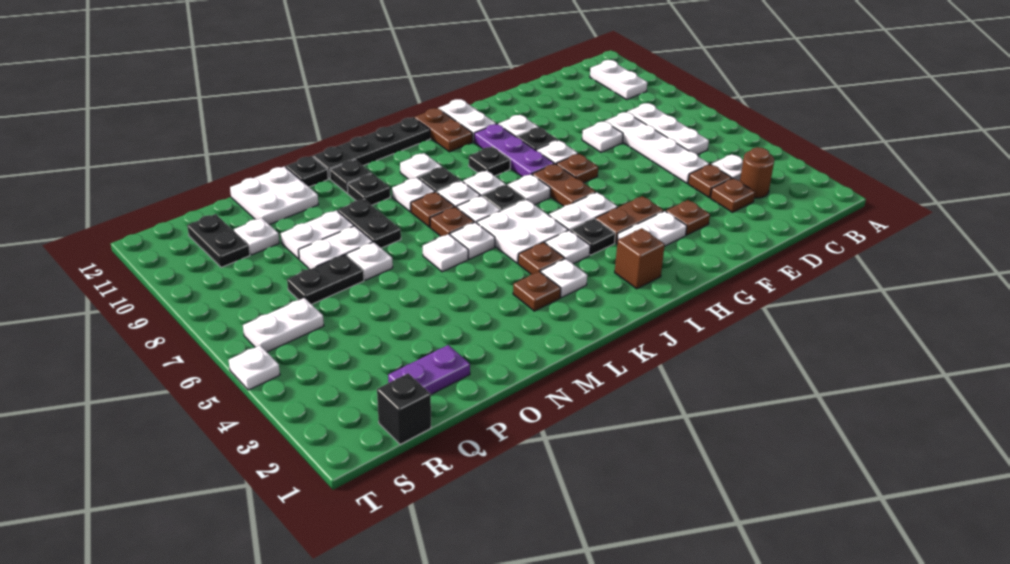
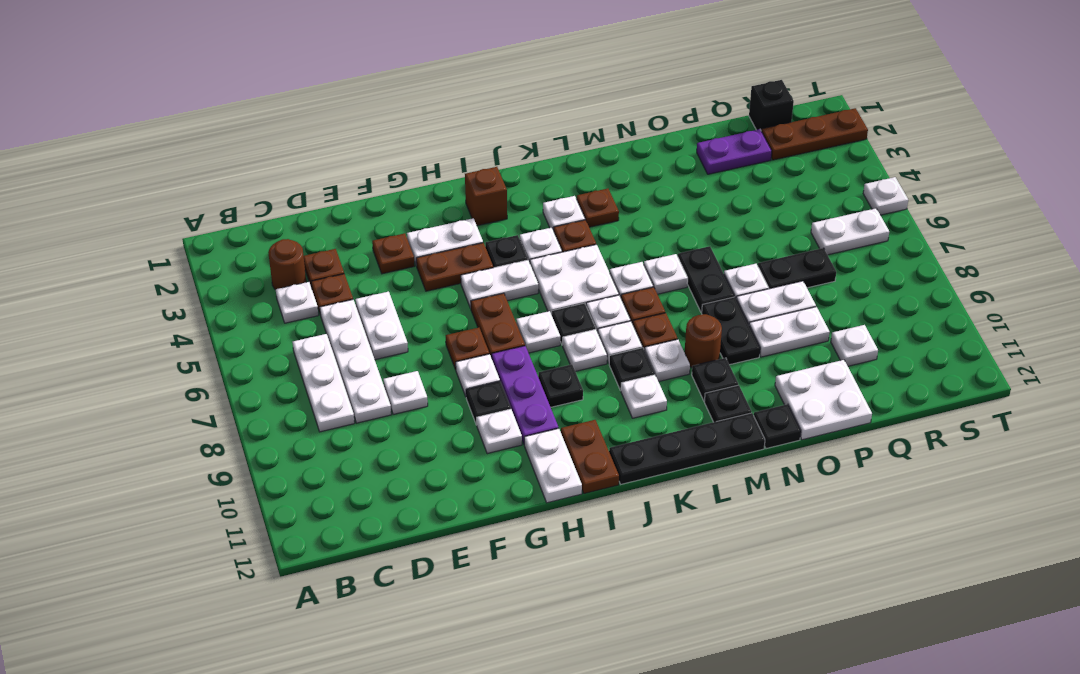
white 1x2 plate [590,60,647,99] -> white 1x2 plate moved to [355,292,408,360]
none -> brown 1x1 round brick [684,314,722,368]
none -> brown 1x3 plate [761,108,868,160]
black 1x2 plate [187,214,250,267] -> black 1x2 plate moved to [678,246,734,313]

